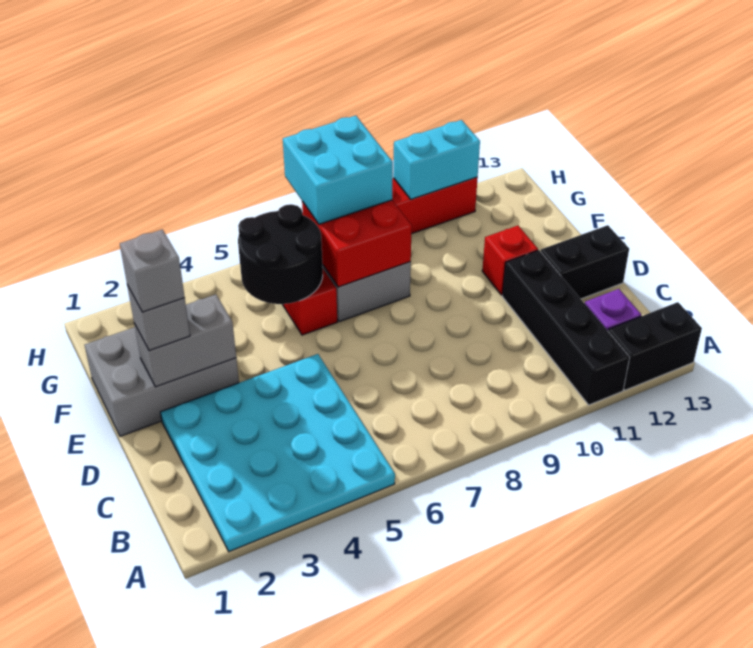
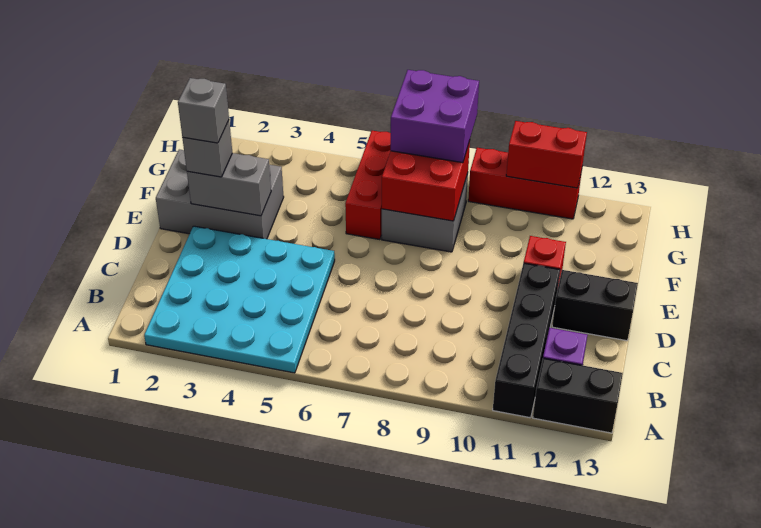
black 2x2 round brick [238,204,323,304] -> none
cyan 2x2 brick [283,116,393,224] -> purple 2x2 brick [391,70,479,163]
cyan 1x2 brick [393,120,480,199] -> red 1x2 brick [506,121,587,188]

